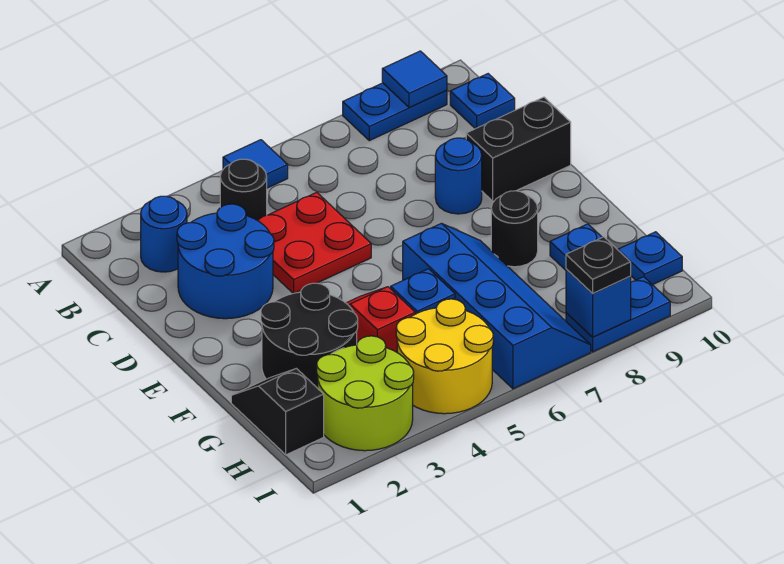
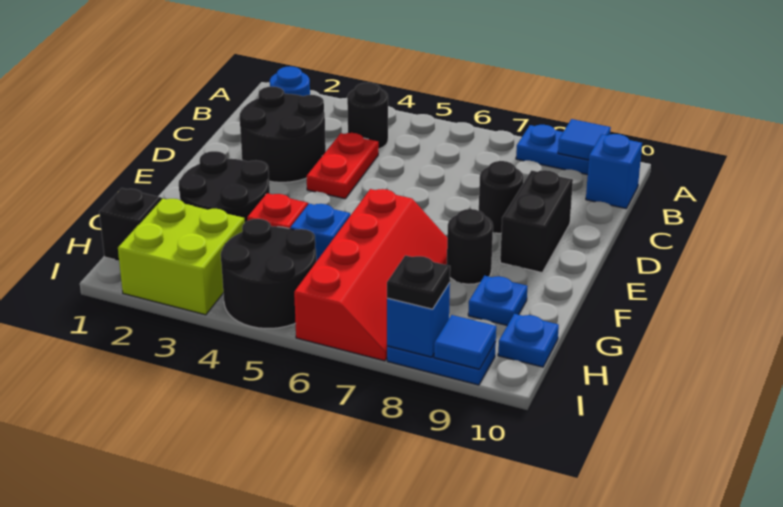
blue 1x1 tile [223,140,288,188] -> blue 1x1 tile moved to [434,315,496,369]
blue 1x1 plate [450,74,515,129] -> blue 1x1 brick [586,134,642,208]
blue 2x2 round brick [177,204,274,319] -> black 2x2 round brick [240,86,326,182]
red 2x2 plate [257,192,371,293] -> red 1x2 plate [307,133,378,199]
blue 1x1 round brick [435,138,482,214] -> black 1x1 round brick [479,161,523,233]
black 1x2 brick [466,97,571,201] -> black 1x2 brick turned to [500,170,573,273]
blue 2x4 slope [403,223,591,389] -> red 2x4 slope [294,189,447,361]
lime 2x2 round brick [317,336,414,451] -> lime 2x2 brick [118,198,245,315]
yellow 2x2 round brick [396,299,493,414] -> black 2x2 round brick [221,219,316,329]

